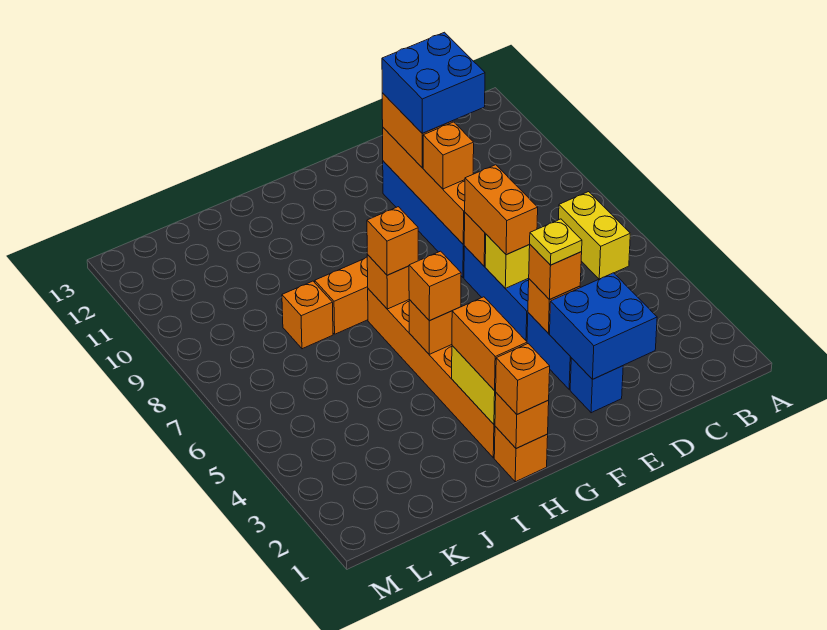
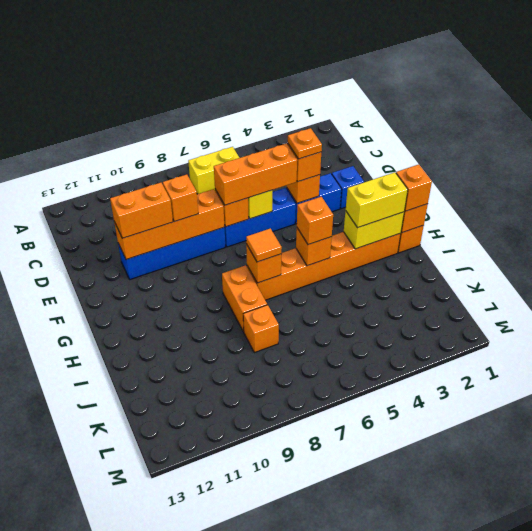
blue 2x2 brick [550,273,657,379] -> none
blue 2x2 brick [382,32,485,133] -> none
yellow 1x1 plate [530,219,582,265] -> orange 1x1 plate [288,128,322,159]
orange 1x2 brick [465,165,538,255] -> orange 1x3 brick [214,143,297,205]
orange 1x2 brick [452,297,527,391] -> yellow 1x2 brick [346,172,408,228]
orange 1x1 brick [367,207,418,275] -> orange 1x1 tile [246,228,282,262]

